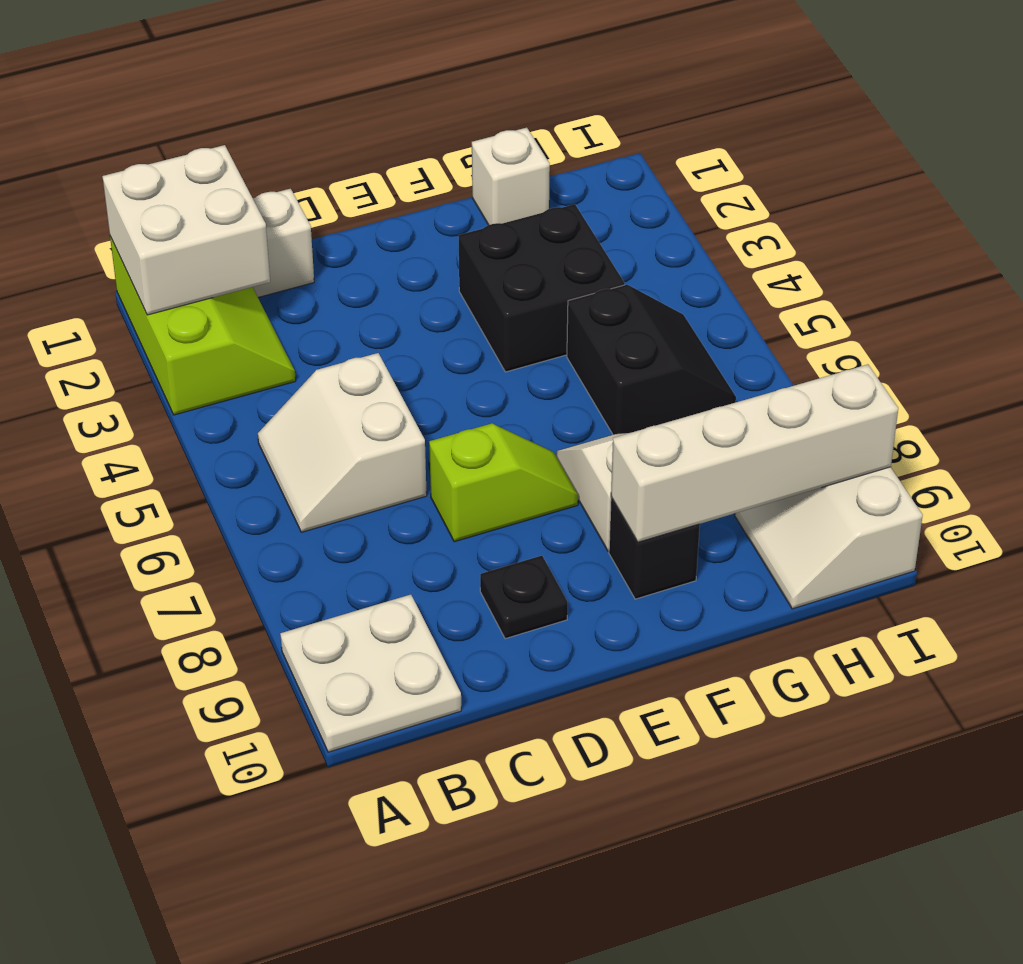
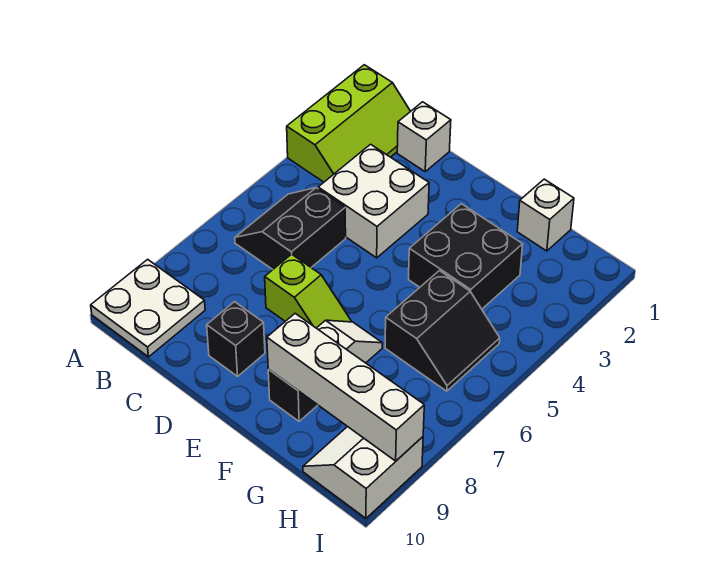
white 2x2 brick [102,145,270,315] -> white 2x2 brick moved to [318,144,429,258]
white 2x2 slope [258,353,427,532] -> black 2x2 slope [235,188,346,269]
black 1x1 plate [480,556,568,639] -> black 1x1 brick [207,302,265,376]

